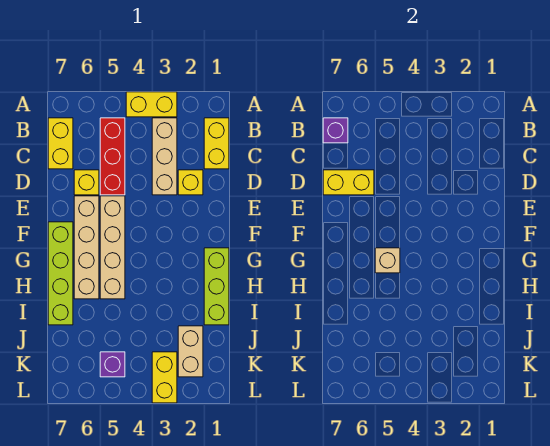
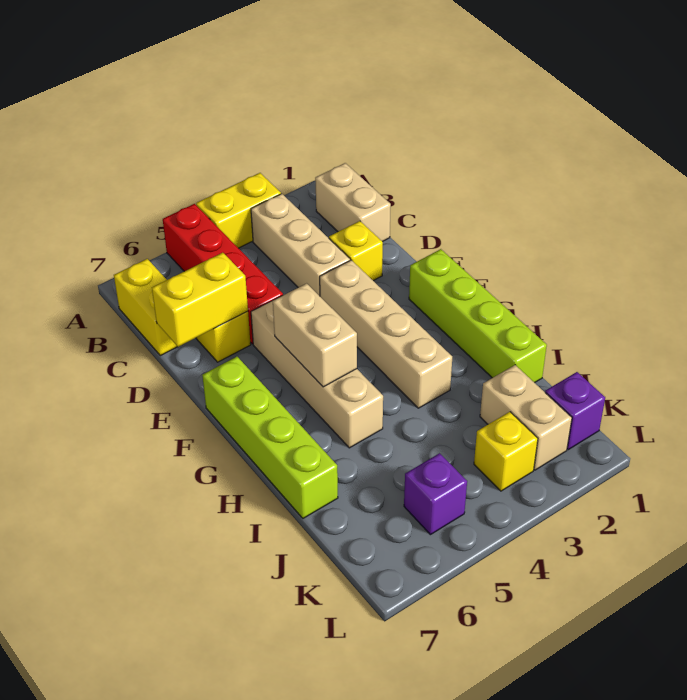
yellow 1x2 brick [204,118,229,169] -> tan 1x2 brick [315,163,391,242]
red 1x3 brick [100,118,125,195] -> red 1x4 brick [163,204,283,344]
purple 1x1 brick [323,118,348,143] -> purple 1x1 brick moved to [545,372,605,450]
tan 1x4 brick [74,196,99,299] -> tan 1x4 brick moved to [320,260,452,408]
lime 1x3 brick [204,248,229,325] -> lime 1x4 brick [409,249,547,383]
tan 1x1 brick [375,248,400,273] -> tan 1x2 brick [273,283,357,387]
yellow 1x2 brick [152,352,177,403] -> yellow 1x1 brick [474,412,538,491]

